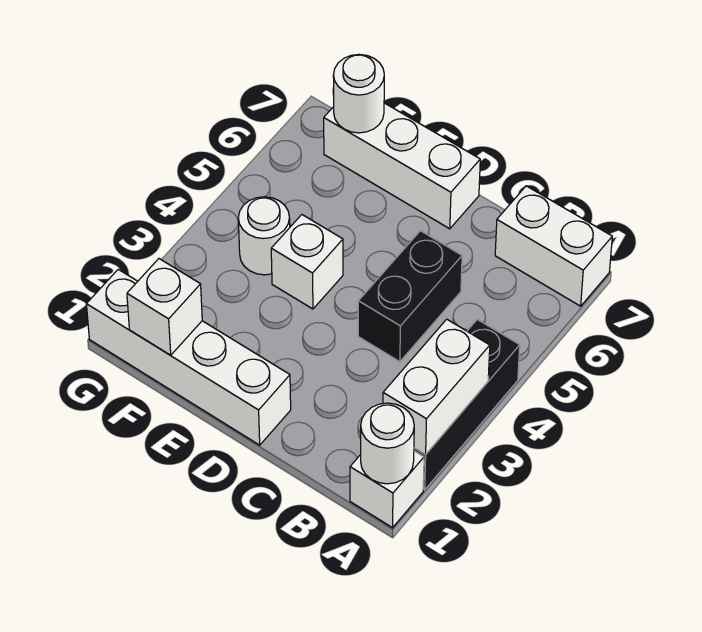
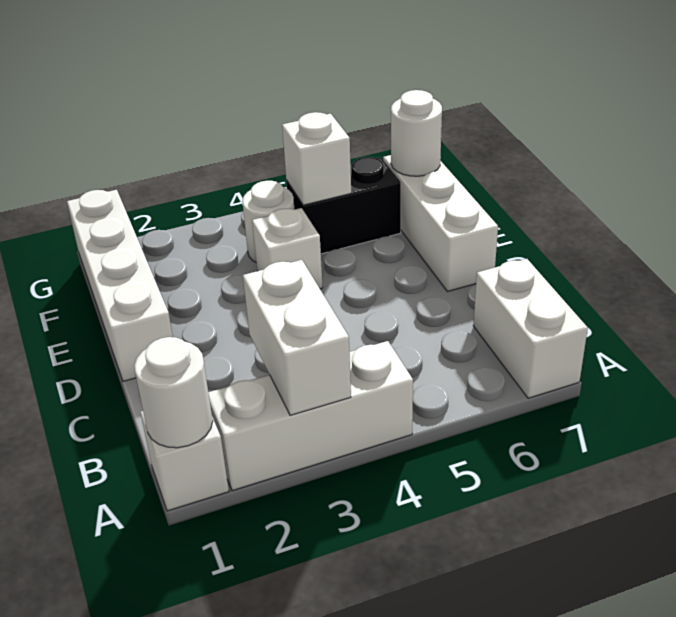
black 1x3 brick [414,319,520,490] -> white 1x3 brick [208,341,413,491]
white 1x2 brick [383,319,490,455] -> white 1x2 brick turned to [243,260,351,415]
black 1x2 brick [358,231,462,362] -> black 1x2 brick moved to [286,157,401,254]
white 1x1 brick [127,259,202,355] -> white 1x1 brick moved to [282,112,351,205]

